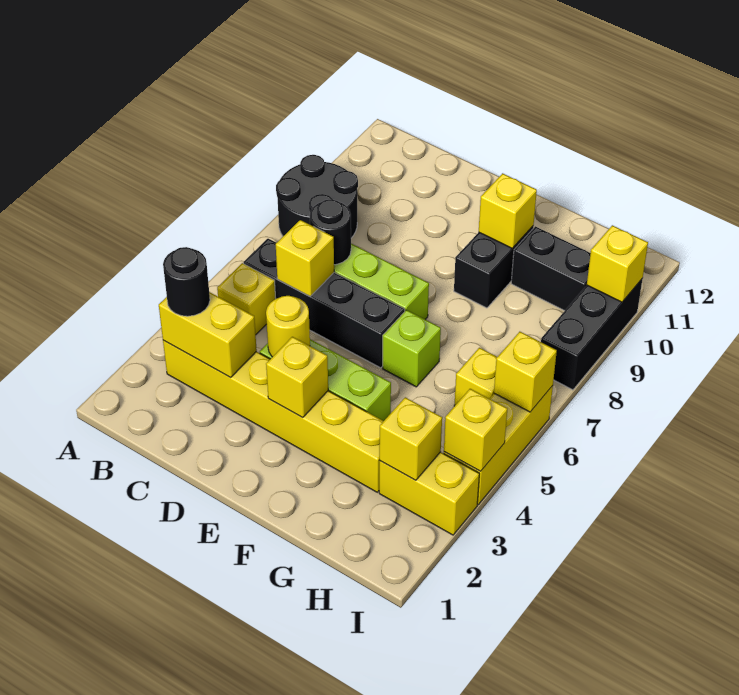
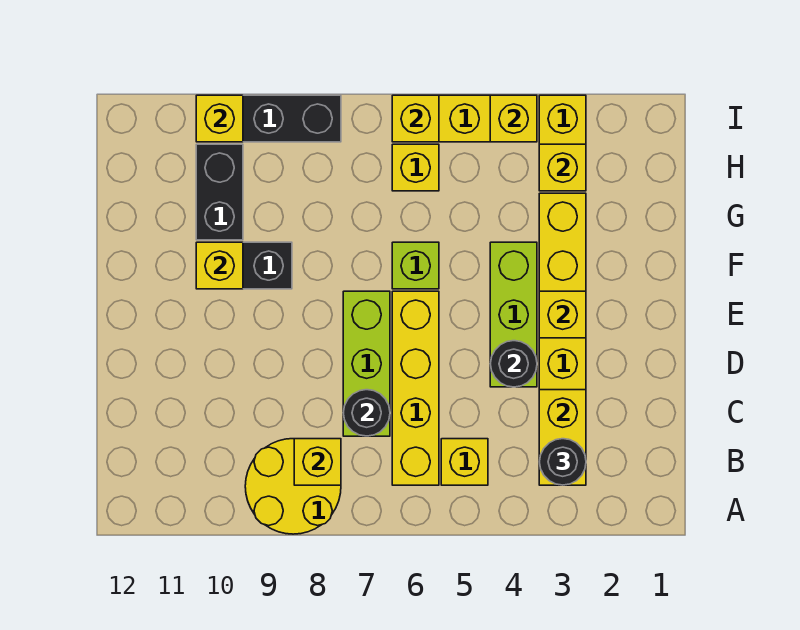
black 2x2 round brick [276,155,358,238] -> yellow 2x2 round brick [245,439,341,534]
black 1x4 brick [243,239,405,368] -> yellow 1x4 brick [392,291,439,485]
yellow 1x1 brick [276,220,334,296] -> yellow 1x1 brick moved to [294,439,341,485]
yellow 1x1 round brick [266,296,310,357] -> black 1x1 round brick [490,341,537,387]

